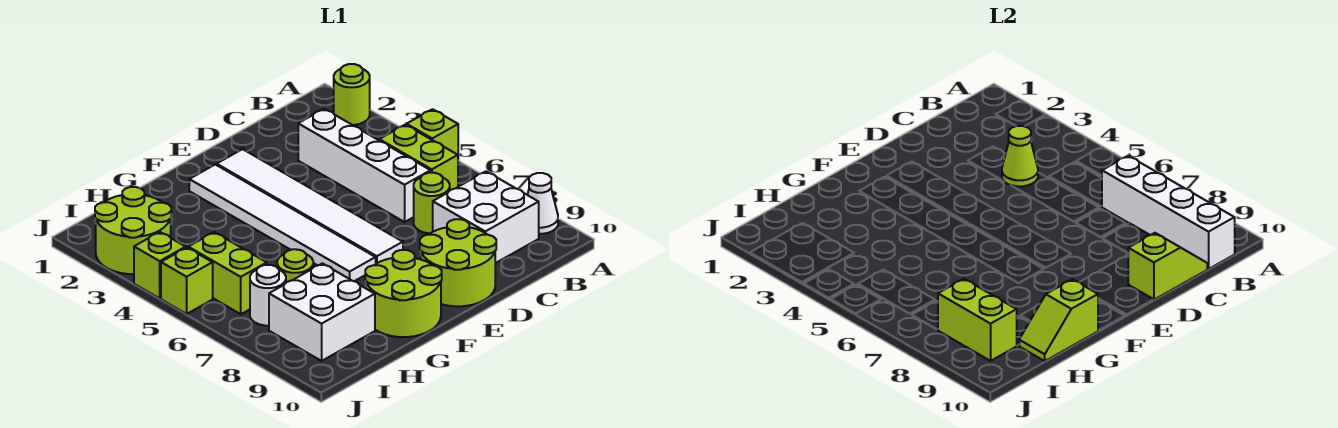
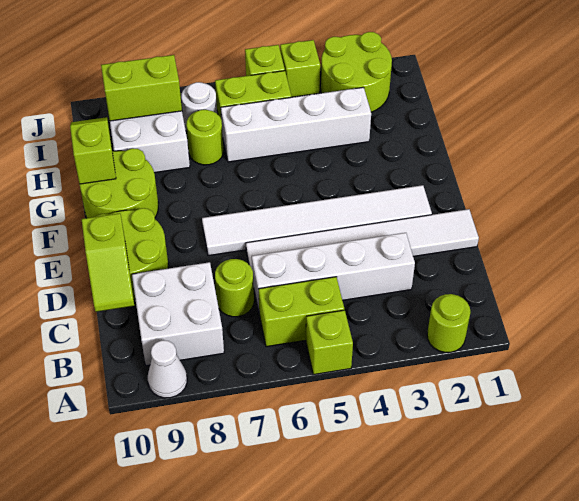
white 1x4 brick [1102,156,1235,269] -> white 1x4 brick moved to [221,87,371,162]
lime 1x1 cone [1002,126,1038,186] -> none
white 1x6 tile [189,165,376,281] -> white 1x6 tile moved to [246,209,479,268]

